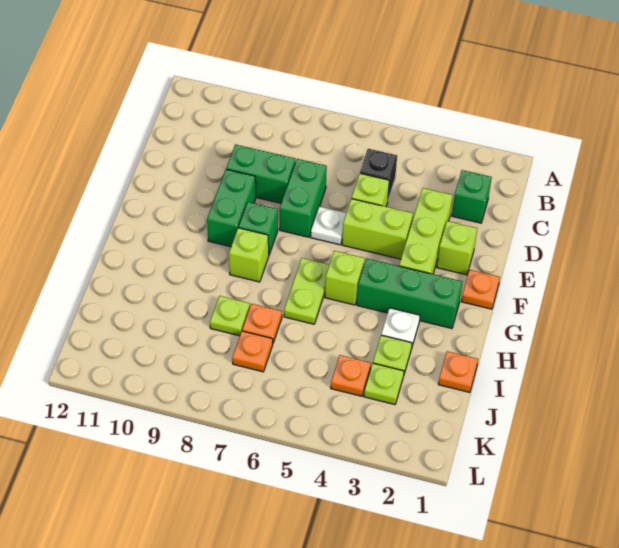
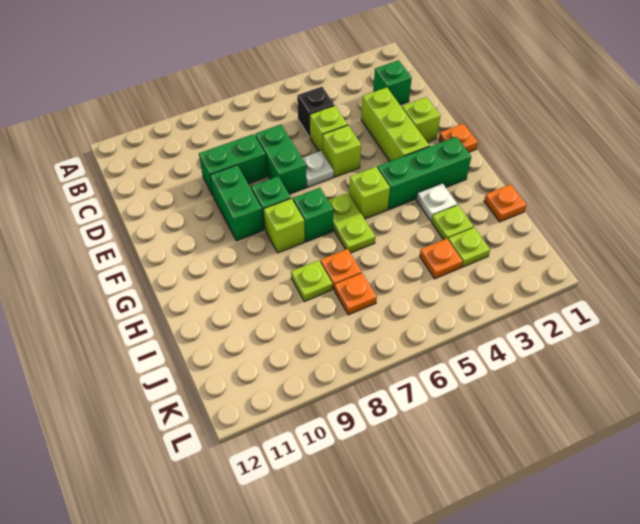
lime 1x2 brick [342,199,413,259] -> lime 1x1 brick [323,125,361,177]
none -> green 1x1 brick [293,188,333,242]

